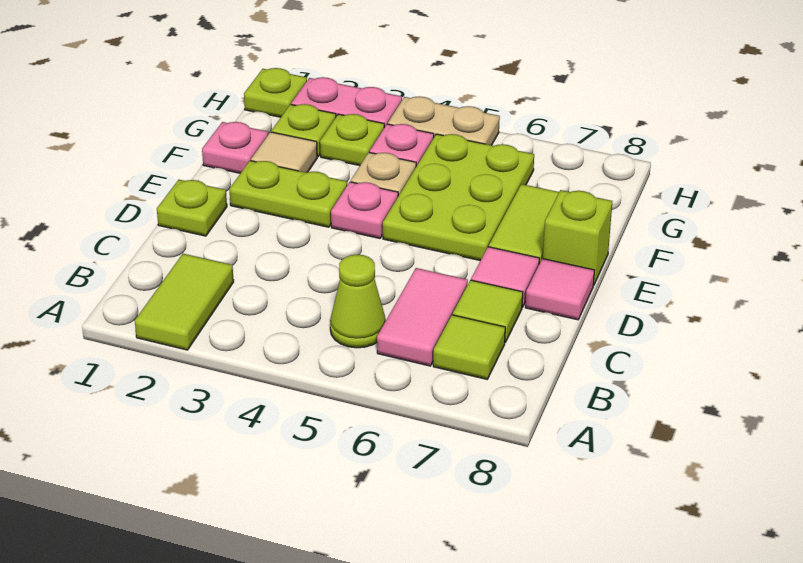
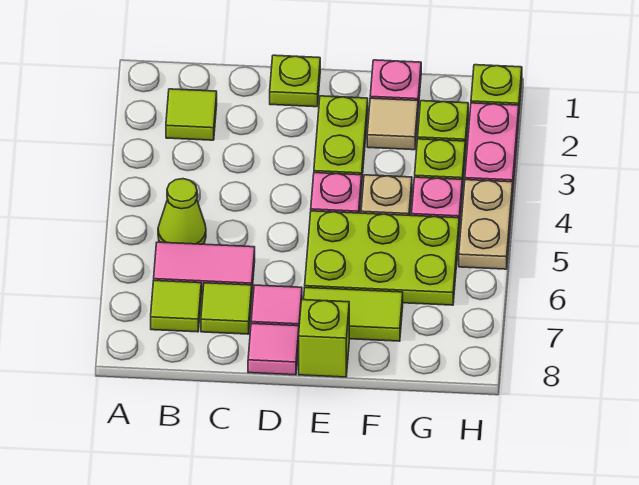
lime 1x2 tile [135,254,234,350] -> lime 1x1 tile [166,89,217,140]

